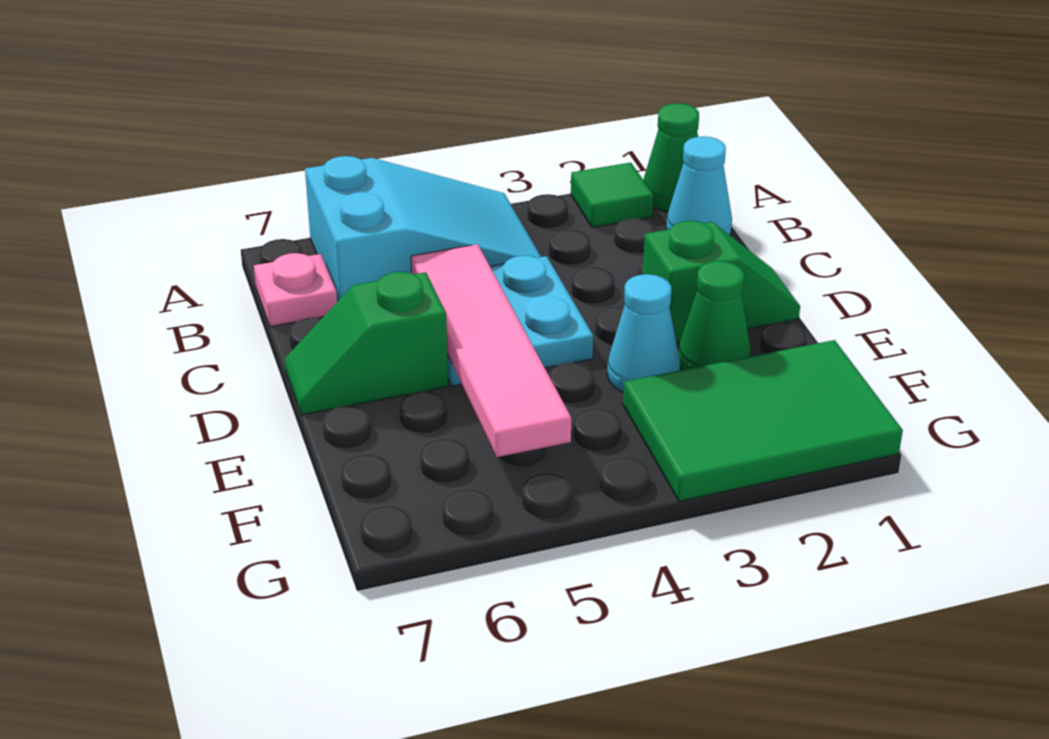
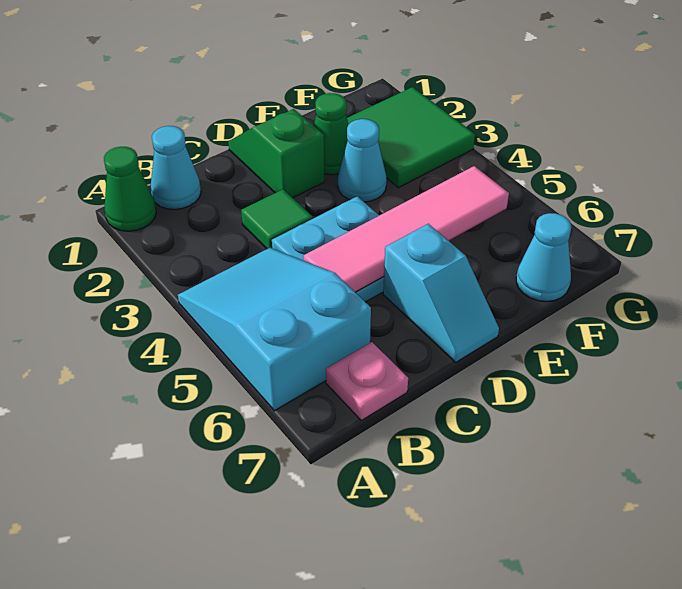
green 1x1 tile [571,163,654,227] -> green 1x1 tile moved to [241,189,313,249]
green 1x2 slope [285,272,448,415] -> cyan 1x2 slope [383,224,499,362]
green 2x3 tile [623,340,903,501] -> green 2x2 tile [347,87,475,188]
none -> cyan 1x1 cone [516,213,571,302]

